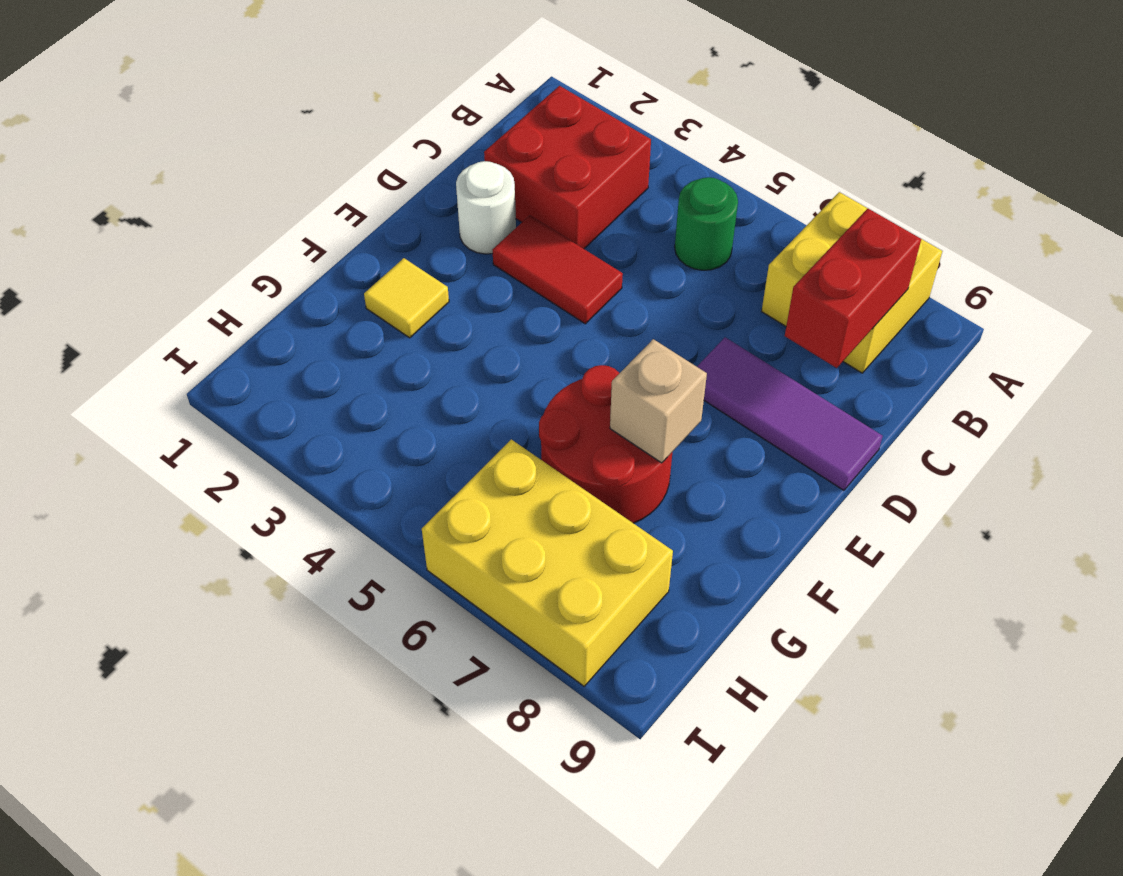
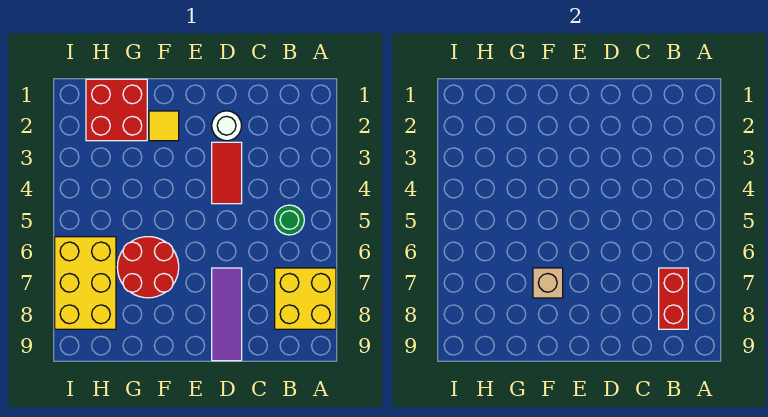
red 2x2 brick [484,86,651,249] -> red 2x2 brick moved to [86,79,147,141]
red 1x2 brick [785,209,921,368] -> red 1x2 brick turned to [659,268,688,329]

